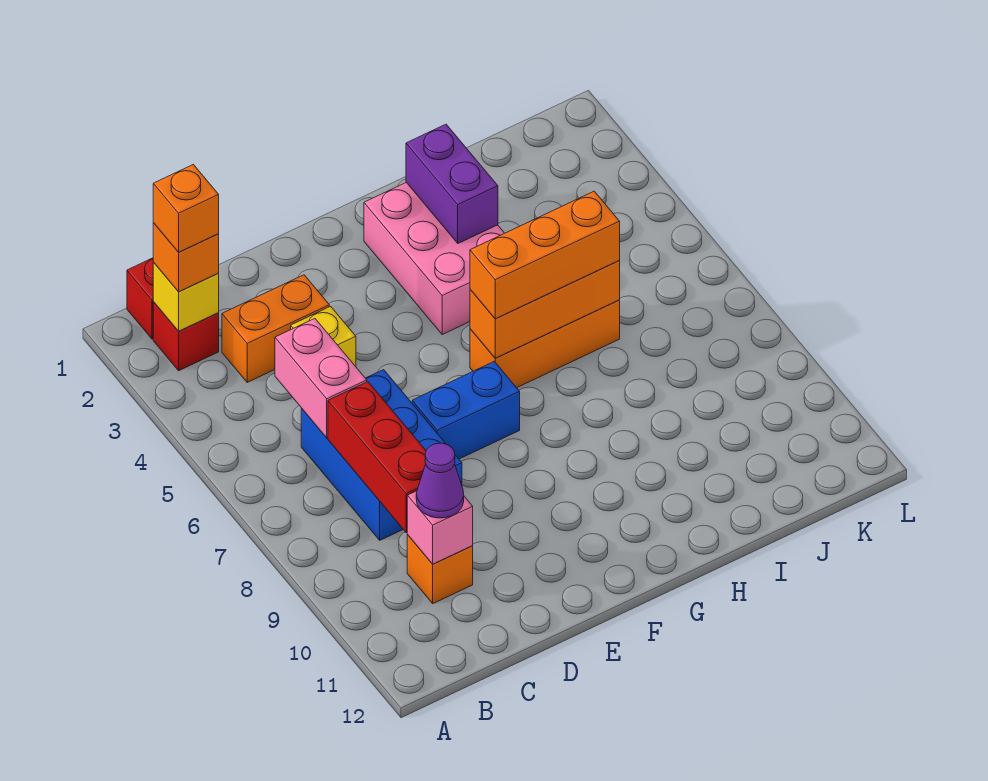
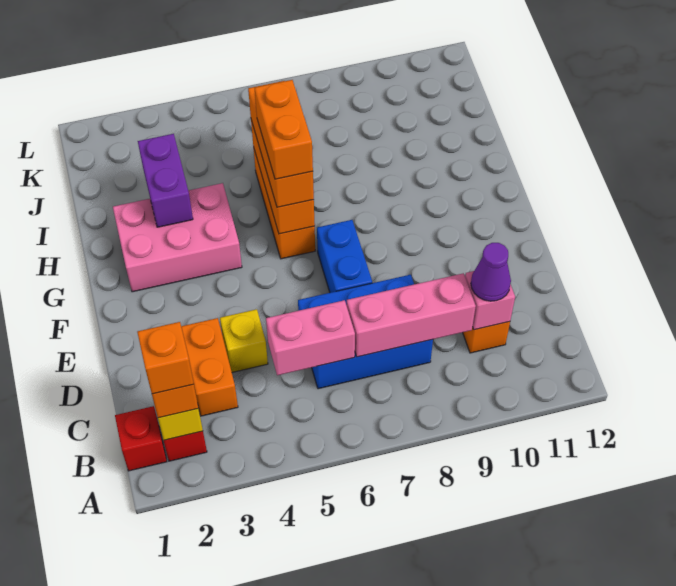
red 1x3 brick [328,382,426,532] -> pink 1x3 brick [347,273,476,357]
none -> orange 1x2 brick [255,80,313,179]
purple 1x2 brick [406,124,498,243] -> purple 1x2 brick turned to [138,134,193,227]

